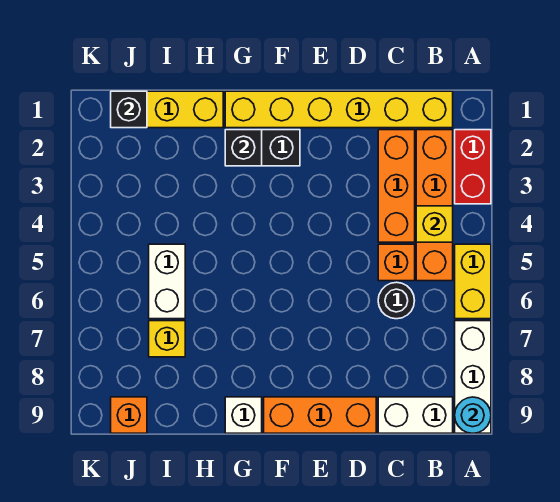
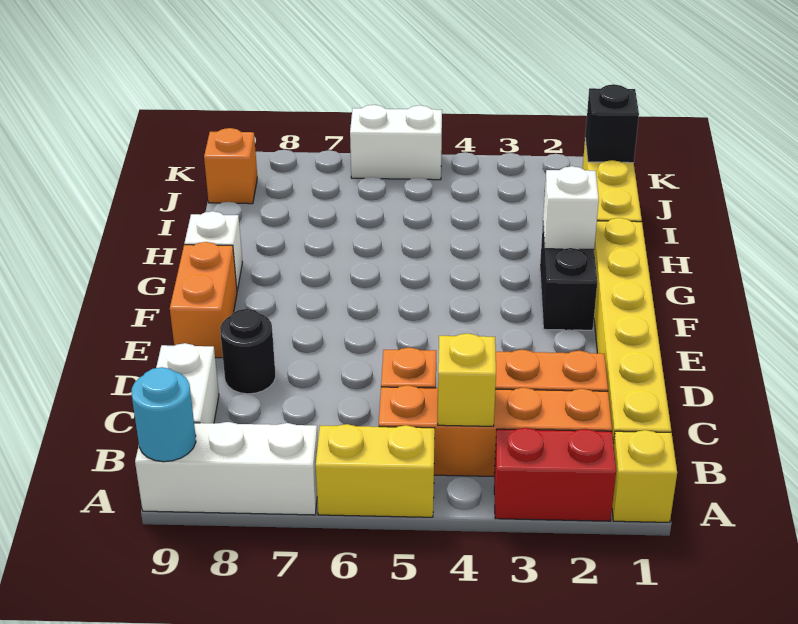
black 1x1 round brick [378,282,415,319] -> black 1x1 round brick moved to [220,309,276,394]
orange 1x3 brick [264,397,376,433] -> orange 1x2 brick [170,242,237,358]
black 1x1 brick [225,130,262,166] -> white 1x1 brick [543,166,599,249]
white 1x2 brick [149,244,185,319] -> white 1x2 brick moved to [350,105,442,180]
yellow 1x1 brick [149,321,185,357] -> yellow 1x1 brick moved to [612,430,677,522]

